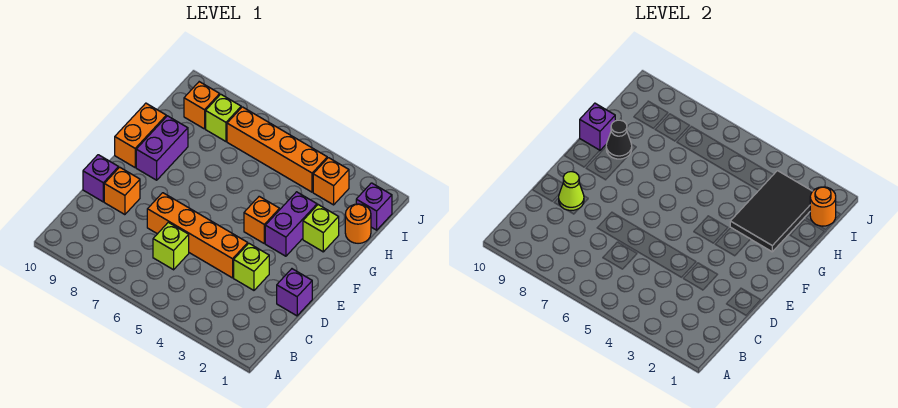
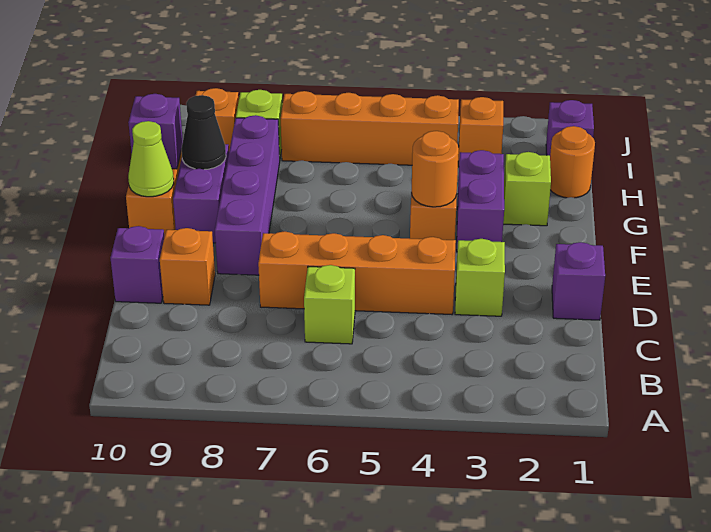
lime 1x1 cone [559,172,584,211] -> lime 1x1 cone moved to [128,121,174,197]
none -> purple 1x4 brick [215,115,280,275]
black 2x3 tile [730,171,812,252] -> none
orange 1x1 round brick [810,187,836,226] -> orange 1x1 round brick moved to [411,131,459,207]

